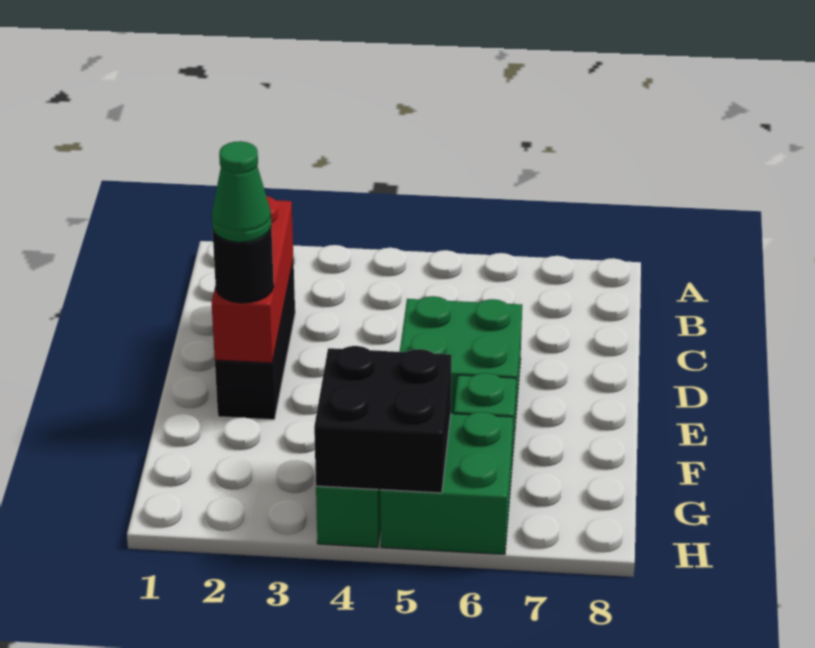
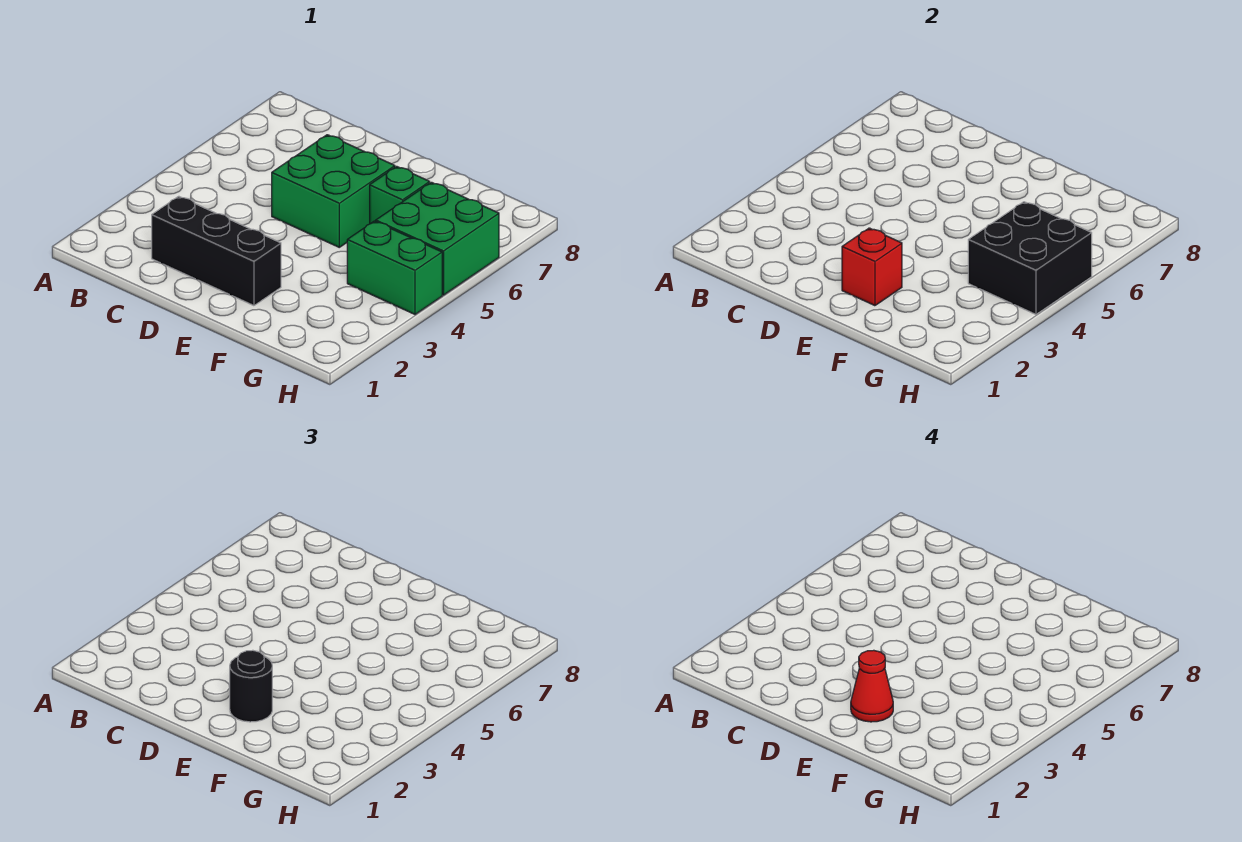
red 1x3 brick [212,196,293,363] -> red 1x1 brick [842,228,902,306]
green 1x1 cone [212,141,271,242] -> red 1x1 cone [851,650,893,722]

